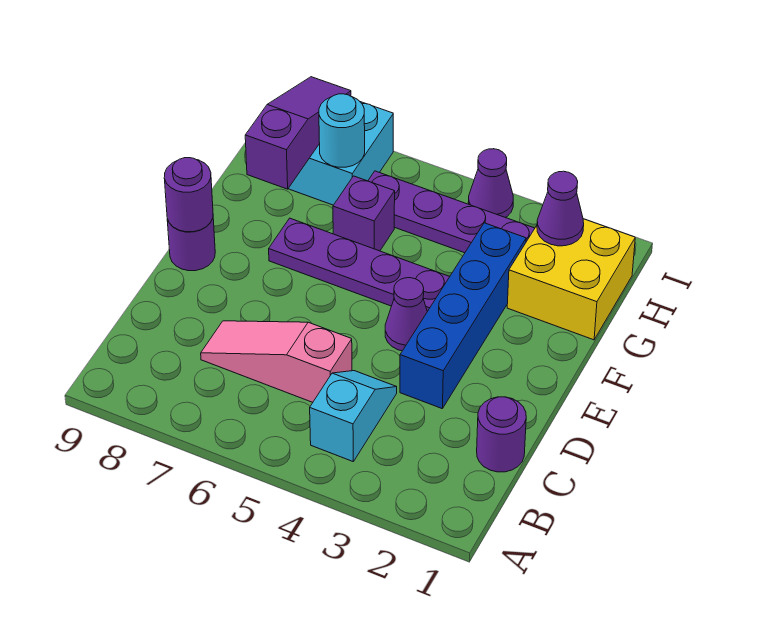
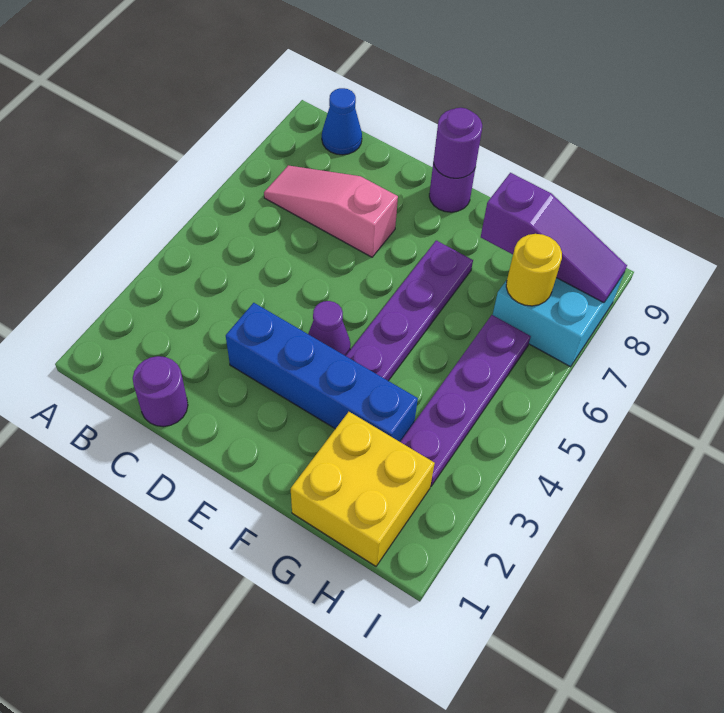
cyan 1x2 slope [310,371,397,461] -> none
none -> blue 1x1 cone [322,88,362,155]
pink 1x3 slope [201,321,352,402] -> pink 1x3 slope turned to [264,165,398,257]
purple 1x1 brick [333,176,395,251] -> none
purple 1x1 cone [537,171,584,246] -> none
cyan 1x1 round brick [319,94,365,167] -> yellow 1x1 round brick [506,234,562,306]
purple 1x1 cone [468,149,513,217] -> none

